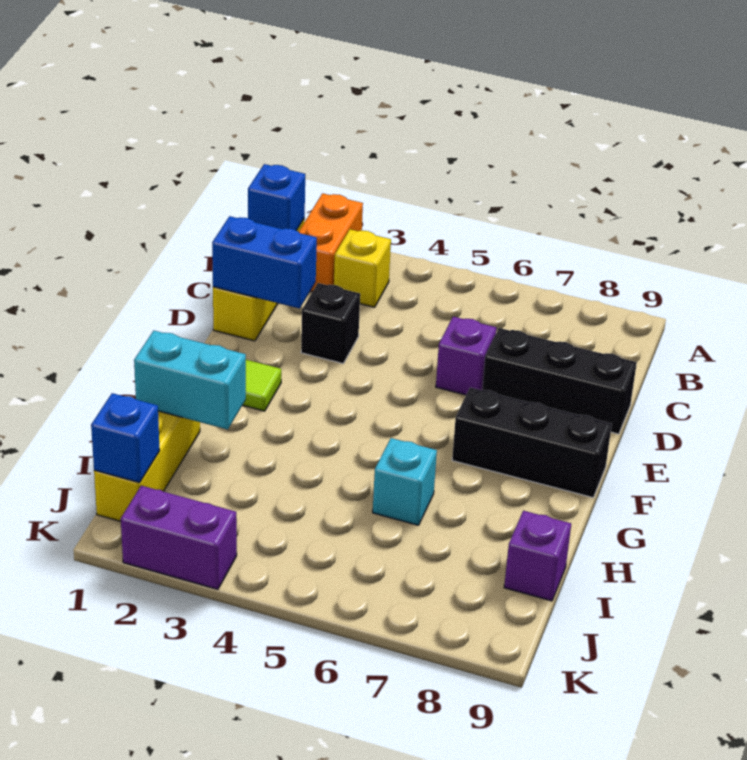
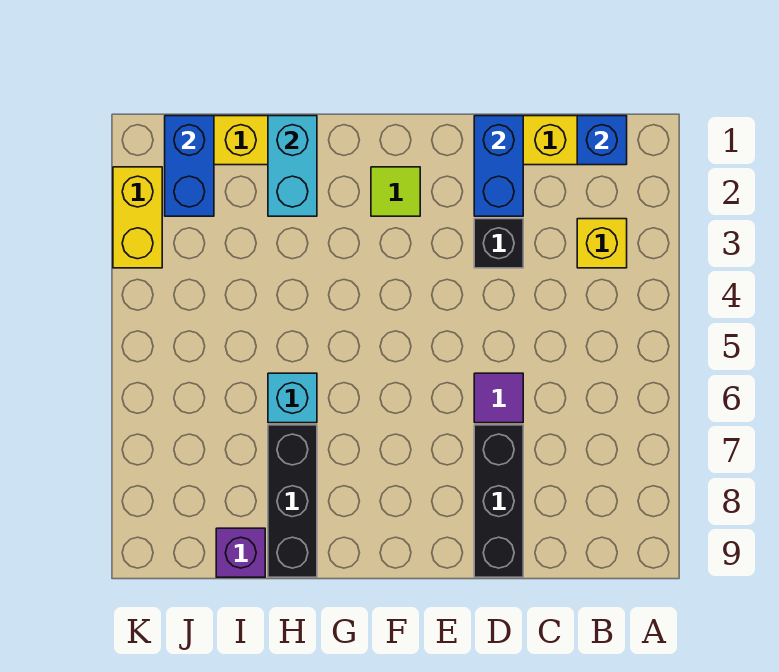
orange 1x2 brick [299,193,363,292] -> none
purple 1x1 brick [436,317,496,395] -> purple 1x1 tile [474,373,523,423]
black 1x3 brick [452,387,612,498] -> black 1x3 brick moved to [268,425,317,577]
blue 1x1 brick [91,393,160,483] -> blue 1x2 brick [165,116,214,216]
purple 1x2 brick [121,486,237,589] -> yellow 1x2 brick [113,167,162,268]

